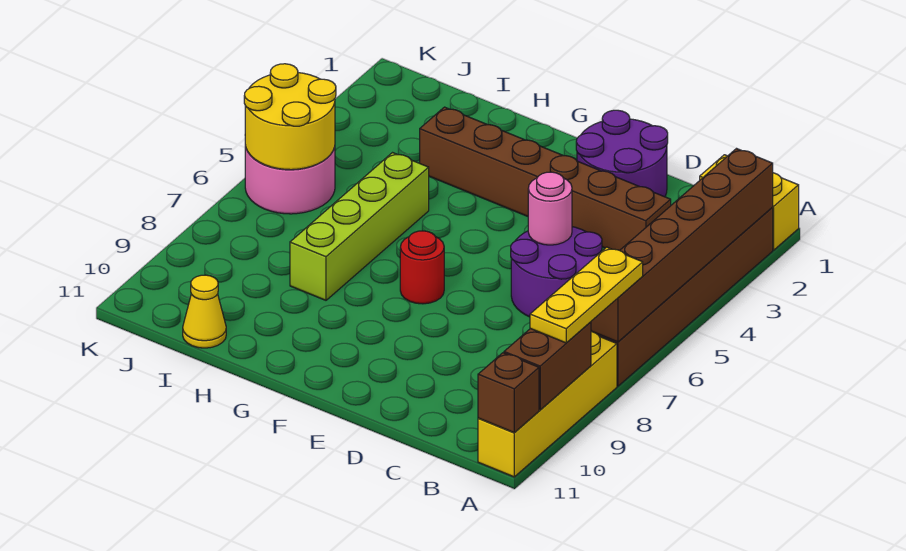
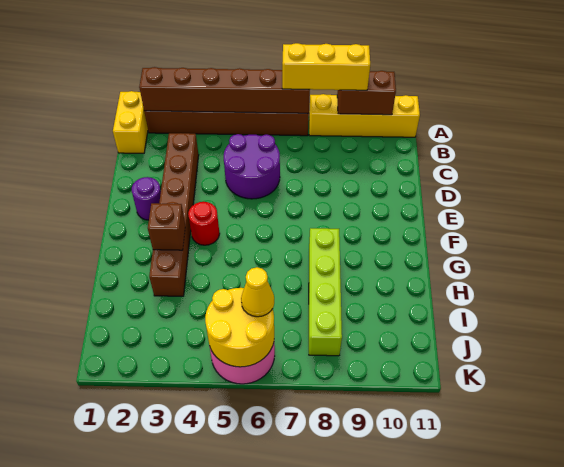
yellow 1x3 plate [530,247,643,343] -> yellow 1x3 brick [282,43,370,90]
brown 1x1 brick [478,353,539,433] -> brown 1x1 brick moved to [148,203,185,250]
purple 2x2 round brick [576,110,668,197] -> purple 1x1 round brick [132,177,161,220]
pink 1x1 round brick [528,172,572,245] -> none
red 1x1 round brick [400,231,444,304] -> red 1x1 round brick moved to [188,202,220,245]
lime 1x4 brick [290,153,429,300] -> lime 1x4 brick turned to [309,228,342,356]
yellow 1x1 cone [183,275,226,348] -> yellow 1x1 cone moved to [241,267,274,317]

